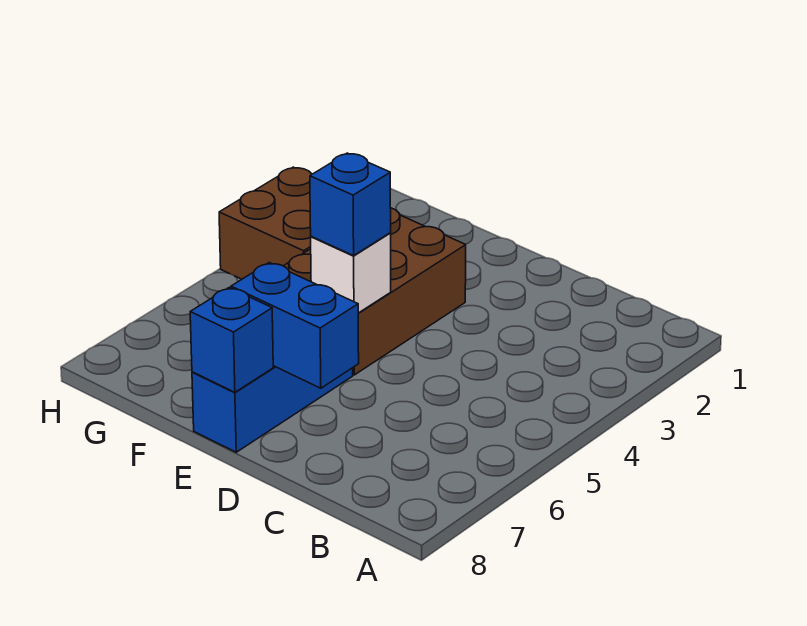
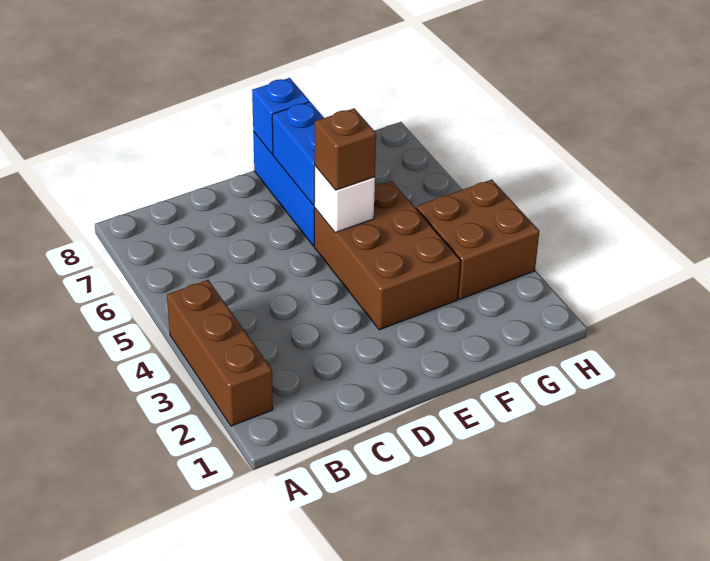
none -> brown 1x3 brick [167,280,273,426]
blue 1x2 brick [231,263,359,388] -> blue 1x2 brick turned to [272,102,324,206]
blue 1x1 brick [310,153,391,256] -> brown 1x1 brick [315,108,376,190]

